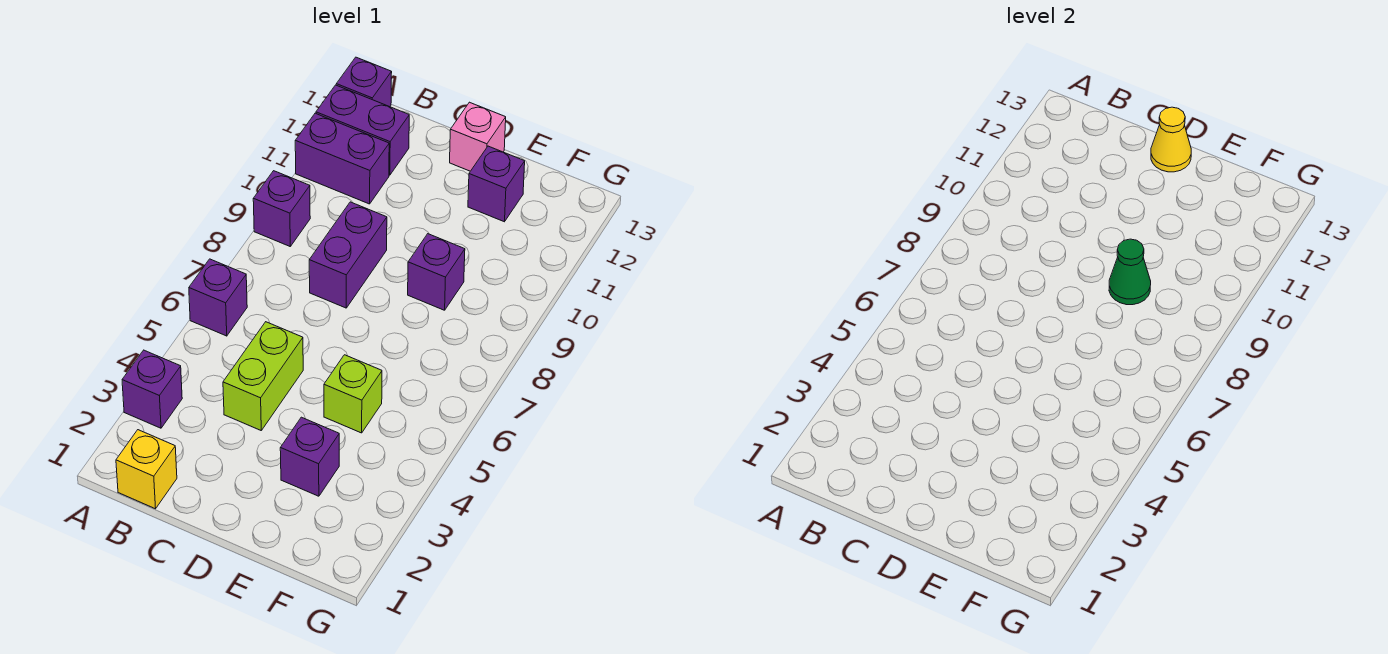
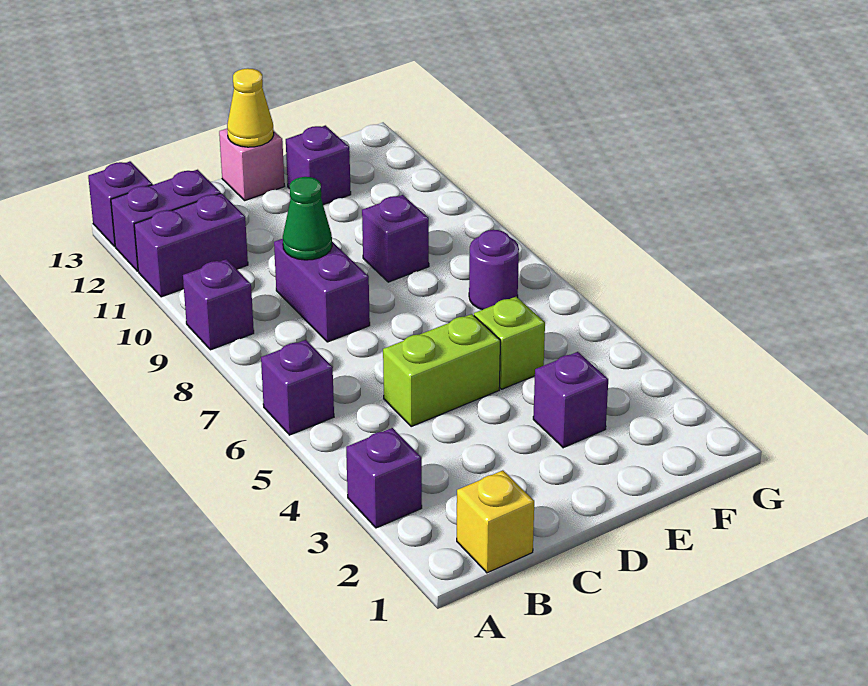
lime 1x2 brick [223,322,303,430] -> lime 1x2 brick turned to [383,314,500,426]
green 1x1 cone [1109,239,1151,305] -> green 1x1 cone moved to [283,177,332,260]
none -> purple 1x1 round brick [469,230,519,310]

